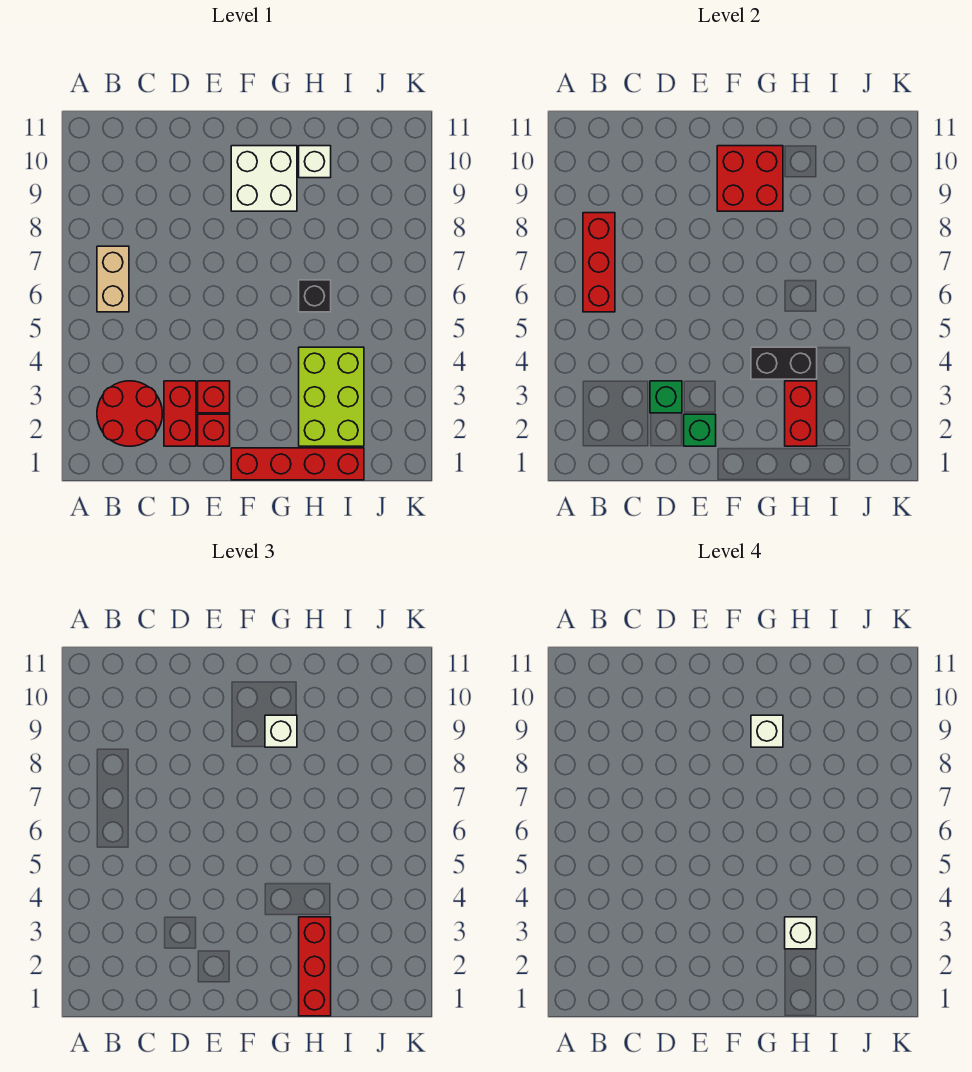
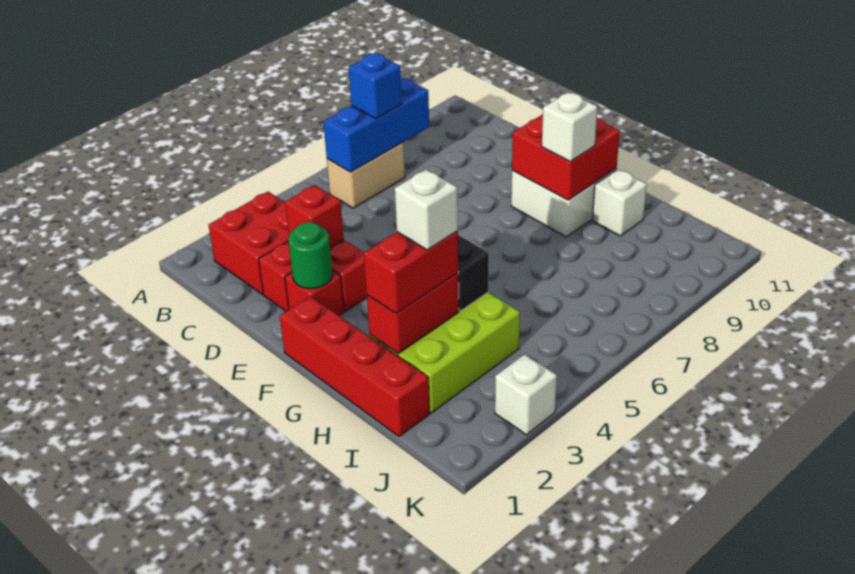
red 2x2 round brick [97,381,162,446] -> red 2x2 brick [209,192,289,294]
red 1x3 brick [583,213,615,312] -> blue 1x3 brick [323,78,429,172]
none -> blue 1x1 brick [349,53,402,119]
green 1x1 brick [650,381,682,413] -> red 1x1 brick [285,185,344,247]
green 1x1 brick [684,414,716,446] -> green 1x1 round brick [288,222,332,289]
white 1x1 brick [751,715,783,747] -> white 1x1 brick moved to [495,355,557,435]
red 1x3 brick [299,917,331,1016] -> red 1x2 brick [364,231,458,314]
black 1x1 brick [299,280,331,312] -> none

